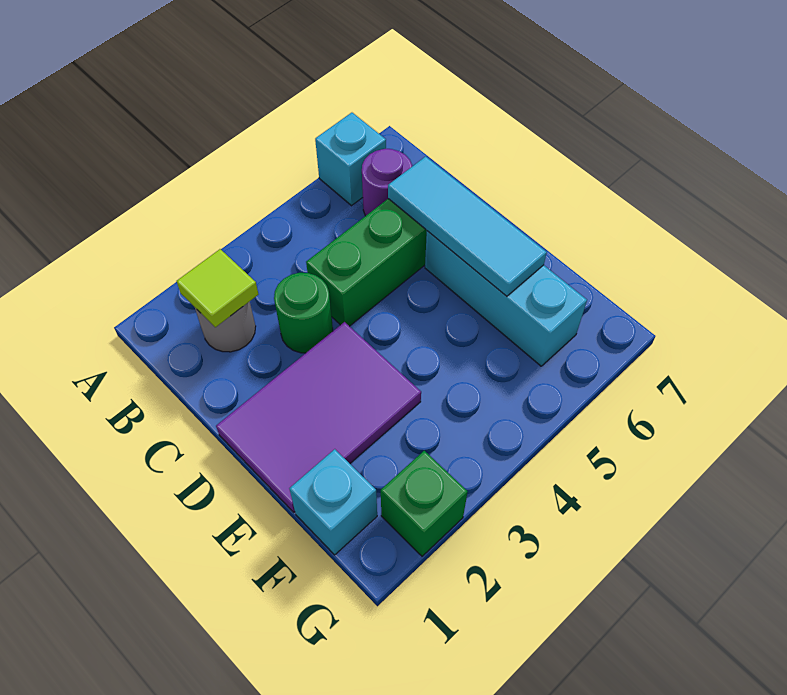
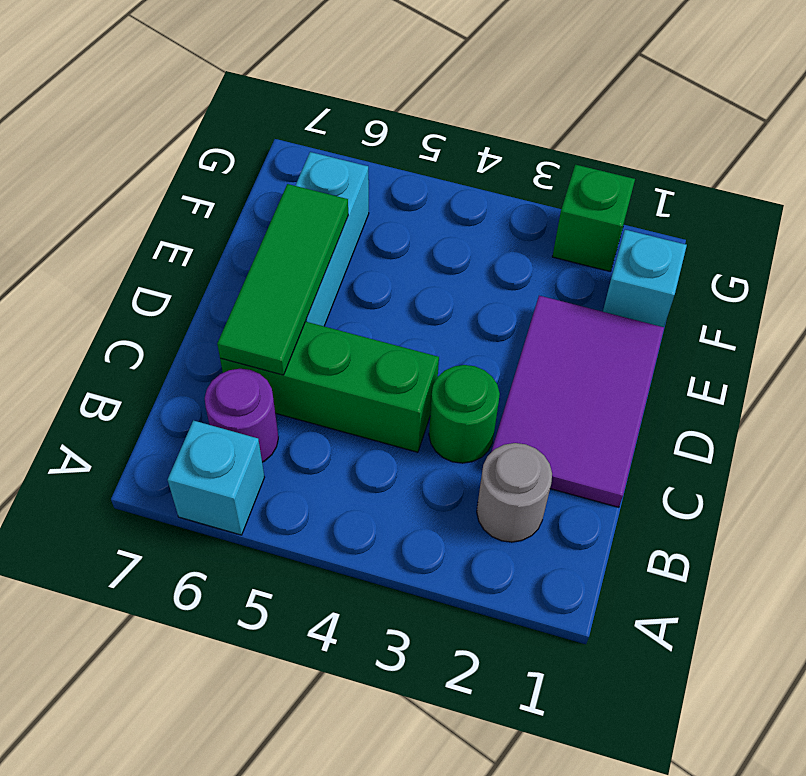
lime 1x1 tile [177,249,259,327] -> none
cyan 1x3 tile [388,156,547,296] -> green 1x3 tile [217,184,348,375]
purple 2x3 tile [216,322,421,512] -> purple 2x3 tile turned to [491,296,664,507]

